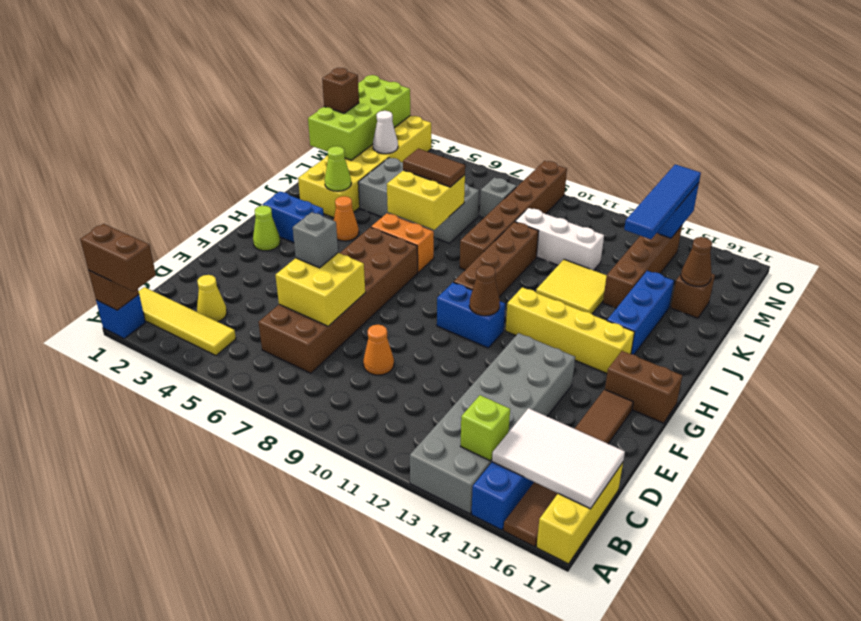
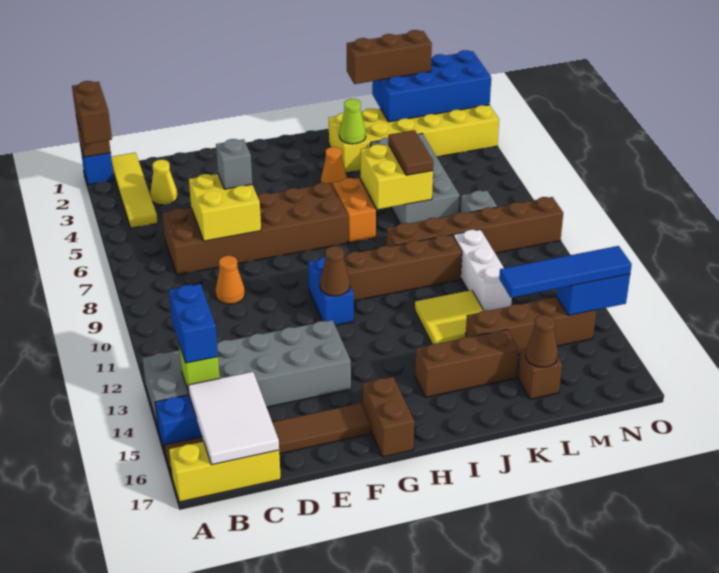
lime 1x1 cone [253,206,280,251] -> none
blue 1x2 brick [263,192,324,243] -> blue 1x2 brick moved to [169,284,218,363]
yellow 1x4 brick [506,287,634,373] -> none
blue 1x3 brick [607,271,674,354] -> brown 1x3 brick [415,330,519,397]
lime 2x4 brick [308,75,410,160] -> blue 2x4 brick [372,50,491,122]
brown 1x1 brick [322,68,359,113] -> brown 1x3 brick [347,30,432,84]
white 1x1 cone [373,111,398,154] -> none

